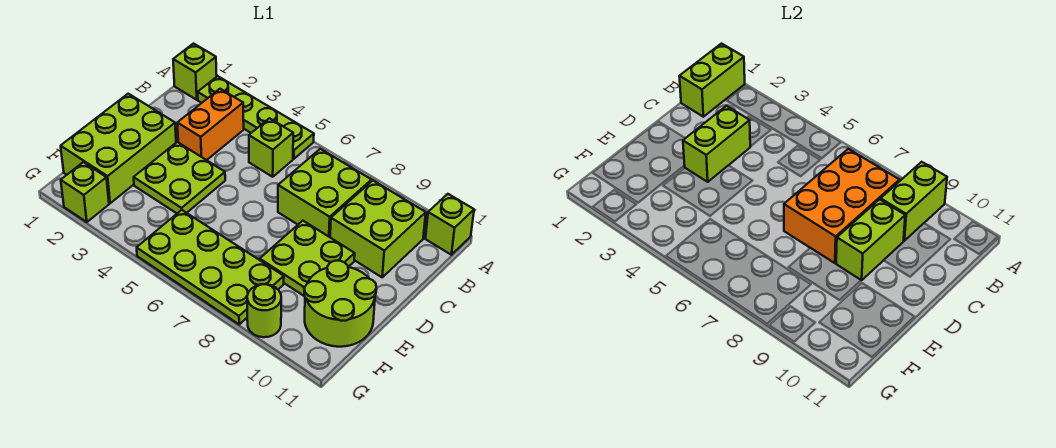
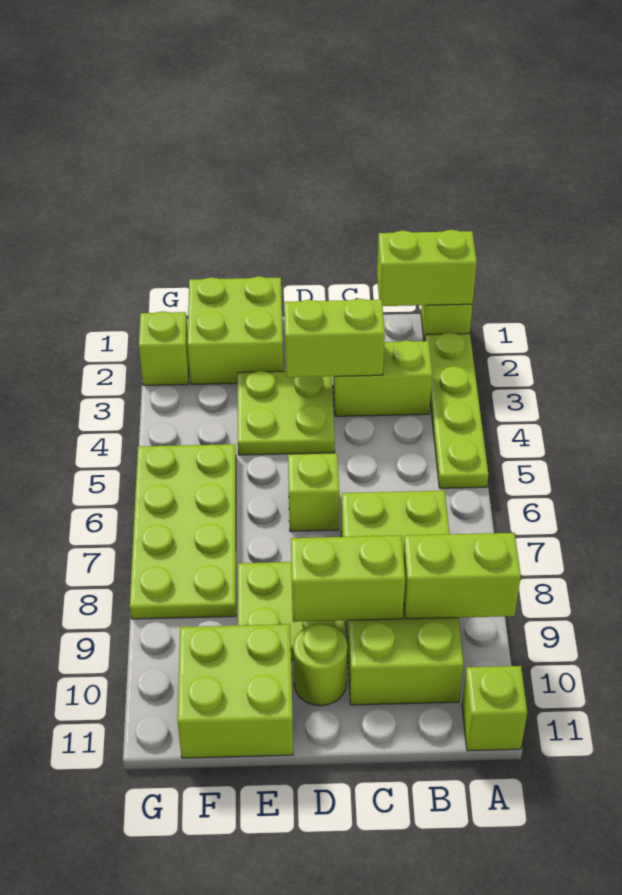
orange 1x2 brick [177,89,244,160] -> lime 1x2 brick [333,340,432,416]
lime 1x1 brick [249,118,293,177] -> lime 1x1 brick moved to [288,453,339,531]
orange 2x3 brick [784,149,900,263] -> none
lime 2x3 brick [61,94,176,203] -> lime 2x2 brick [188,276,283,384]
lime 2x2 round brick [304,261,376,347] -> lime 2x2 brick [178,624,293,758]
lime 1x1 round brick [247,284,281,337] -> lime 1x1 round brick moved to [293,624,348,706]

